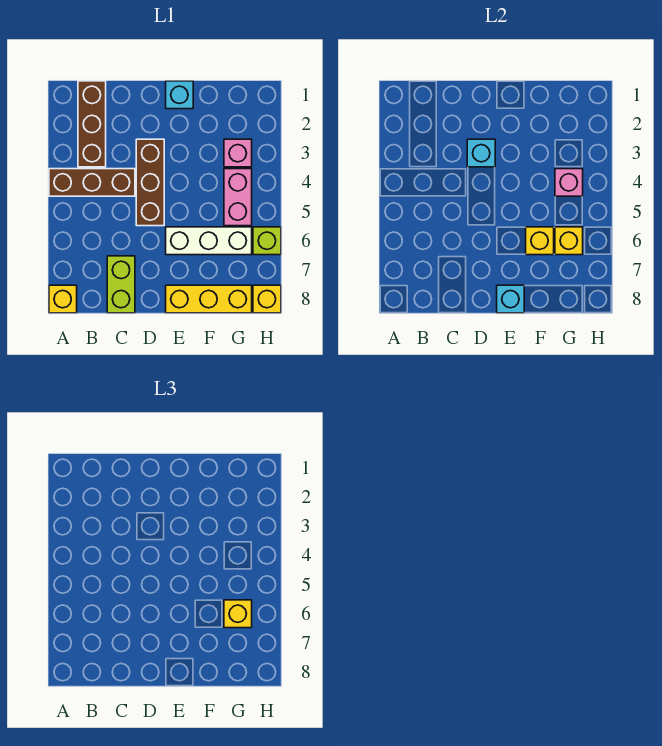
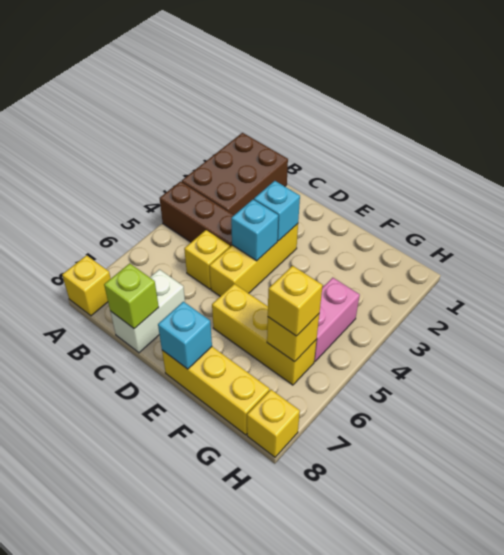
brown 1x3 brick [78,81,106,167] -> brown 2x3 brick [182,133,288,215]
lime 1x2 brick [107,256,135,313] -> white 1x2 brick [110,269,185,353]
brown 1x3 brick [136,139,164,226] -> yellow 1x3 brick [209,224,298,296]
cyan 1x1 brick [166,81,193,109] -> cyan 1x1 brick moved to [231,200,278,261]
white 1x3 brick [166,227,252,255] -> yellow 1x3 brick [212,284,317,385]
yellow 1x1 brick [526,227,554,255] -> yellow 1x1 brick moved to [184,230,230,289]
pink 1x1 brick [224,139,252,167] -> none
pink 1x1 brick [555,169,583,196] -> none
lime 1x1 brick [253,227,281,255] -> lime 1x1 brick moved to [104,263,159,329]

